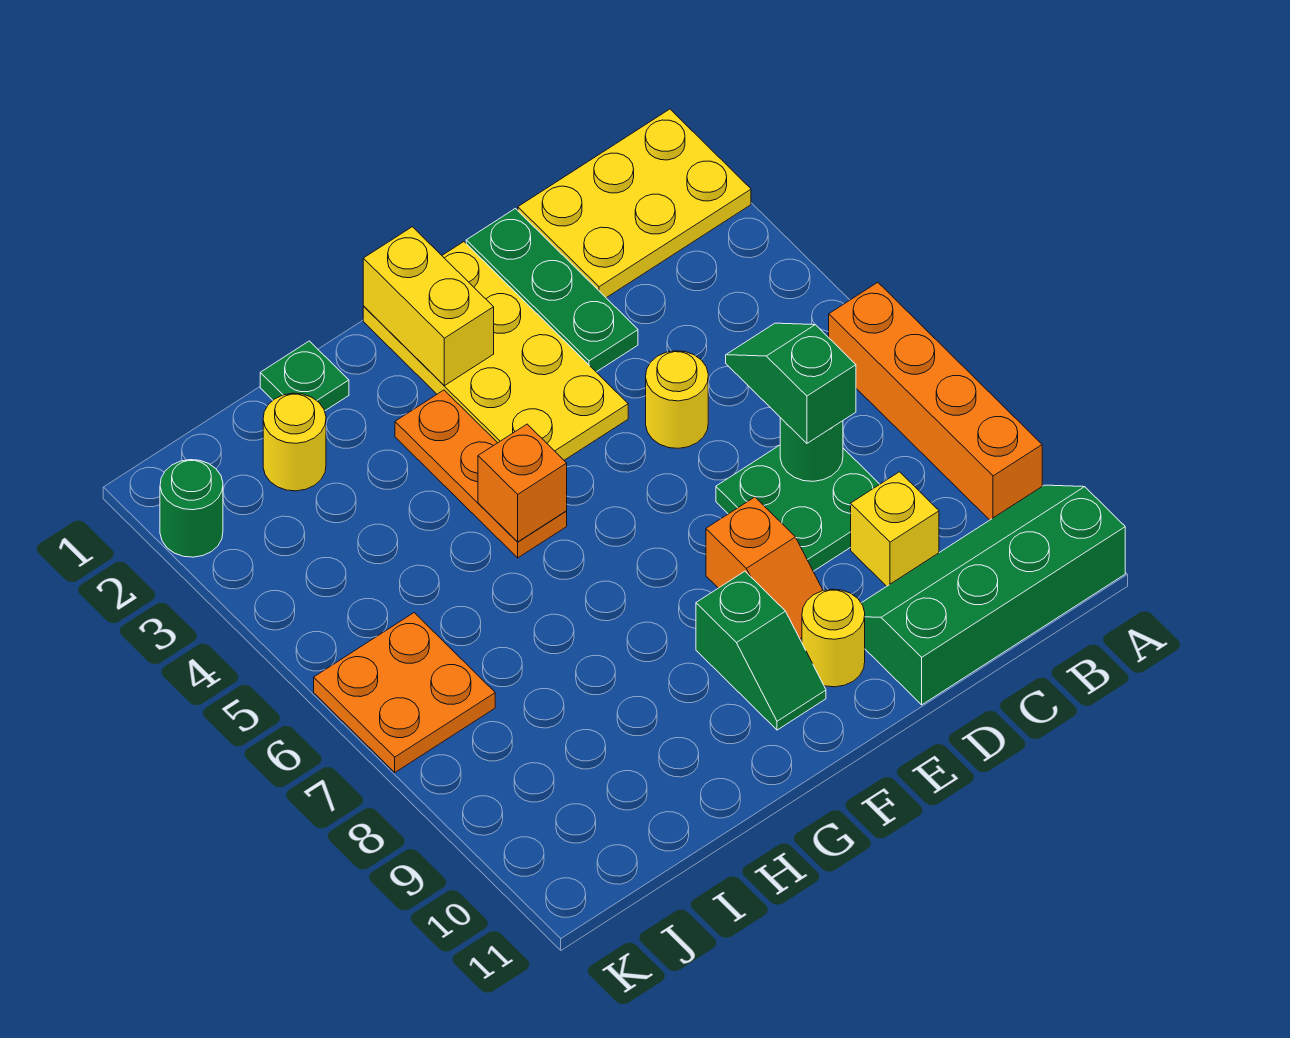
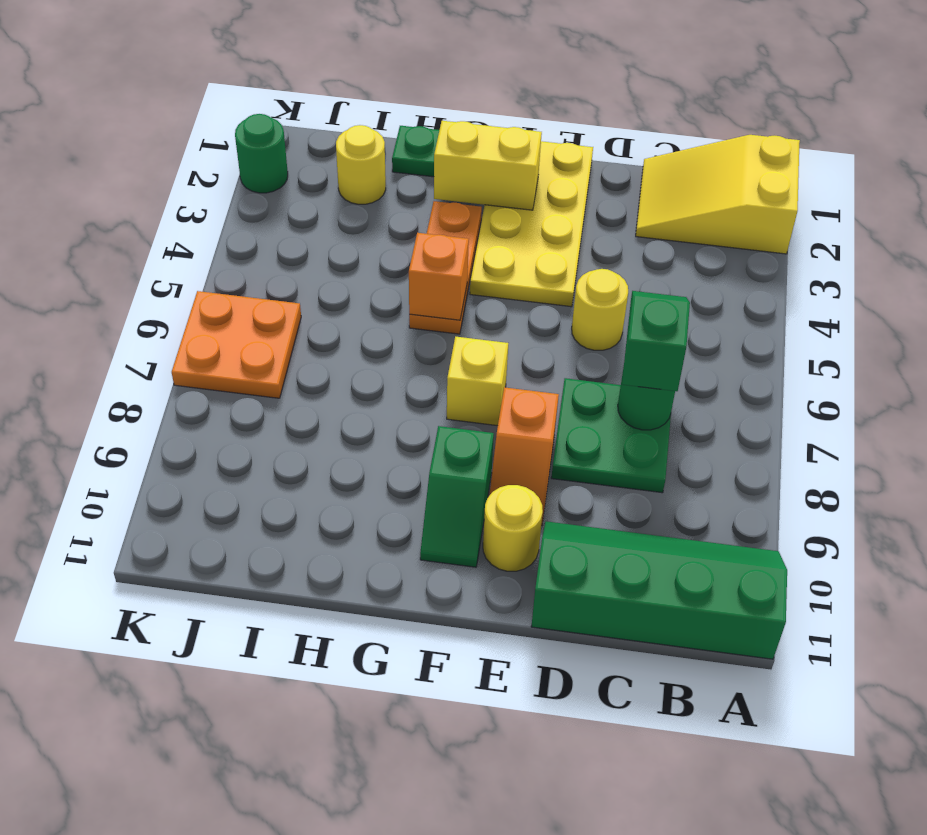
yellow 2x3 plate [518,109,751,298] -> yellow 2x3 slope [636,135,800,254]
orange 1x4 brick [829,282,1042,520] -> none
yellow 1x1 brick [851,472,939,586] -> yellow 1x1 brick moved to [447,337,508,426]
green 1x3 plate [466,209,638,372] -> none
yellow 1x2 brick [363,227,494,386] -> yellow 1x2 brick turned to [434,121,542,210]

